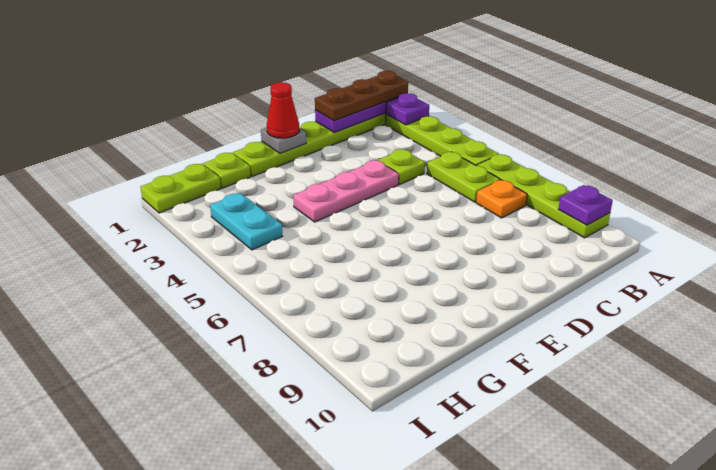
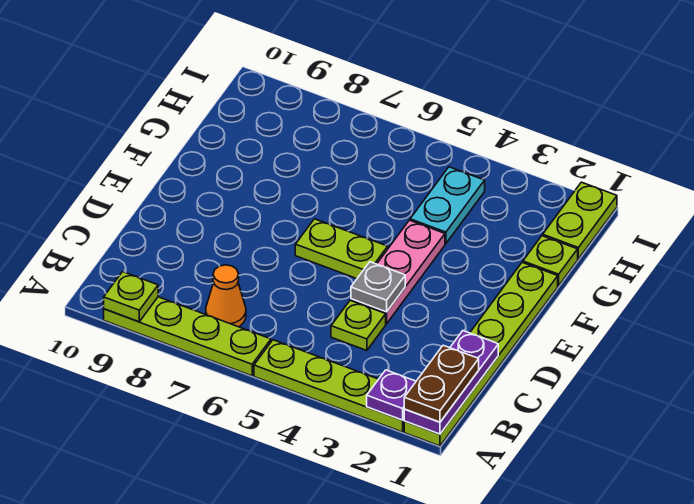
brown 1x3 plate [315,71,408,121] -> brown 1x2 plate [404,345,479,422]
purple 1x1 plate [558,185,613,225] -> lime 1x1 plate [104,272,158,322]
lime 1x2 plate [427,152,500,202] -> lime 1x2 plate moved to [295,219,388,279]
orange 1x1 plate [476,180,527,218] -> orange 1x1 cone [206,265,246,327]
grey 1x1 plate [261,127,306,154] -> grey 1x1 plate moved to [351,262,405,312]
red 1x1 cone [267,82,299,138] -> none
cyan 1x2 plate [210,193,282,250] -> cyan 1x2 plate turned to [410,167,485,244]

